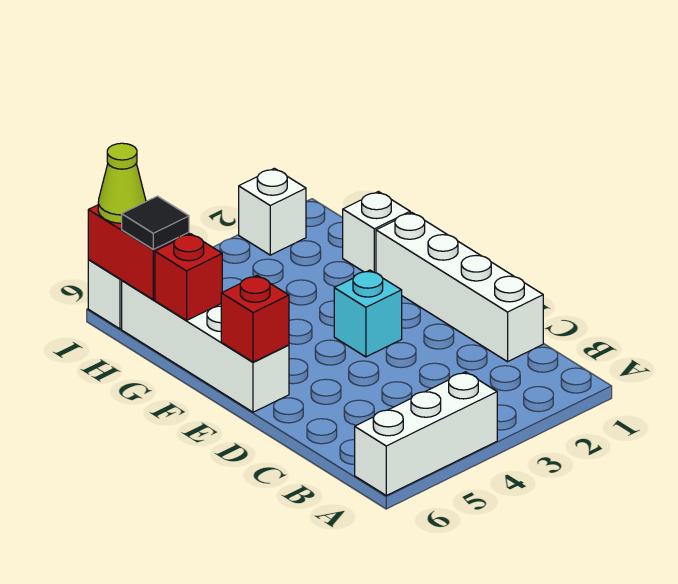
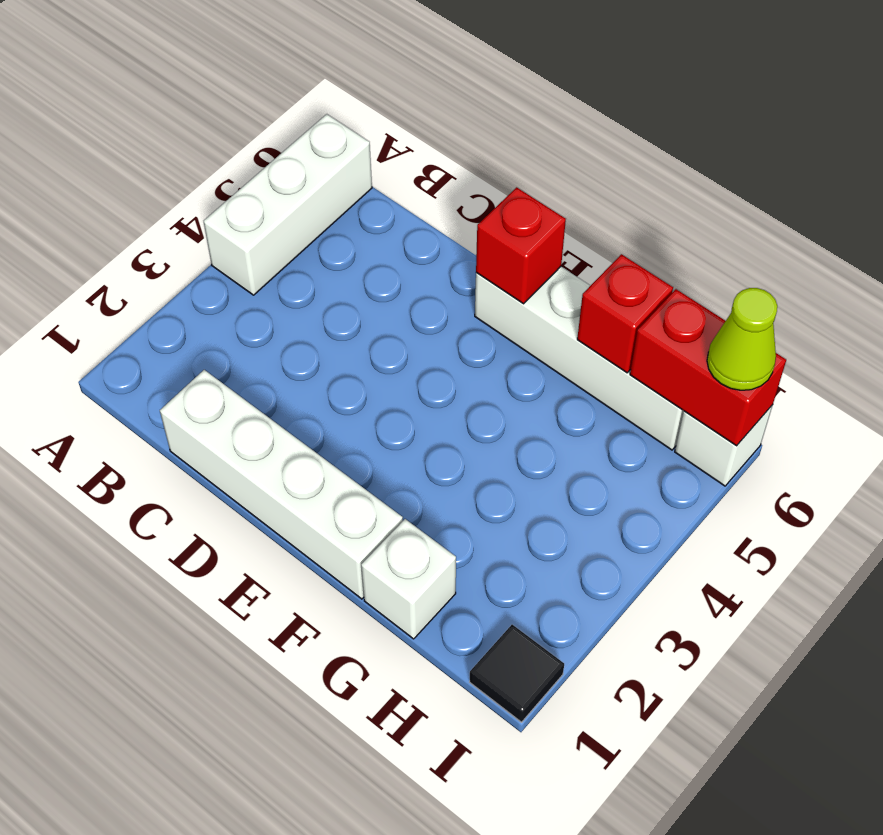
cyan 1x1 brick [334,270,402,357] -> none
black 1x1 tile [122,196,189,249] -> black 1x1 tile moved to [470,625,564,722]
white 1x1 brick [239,168,306,255] -> none

